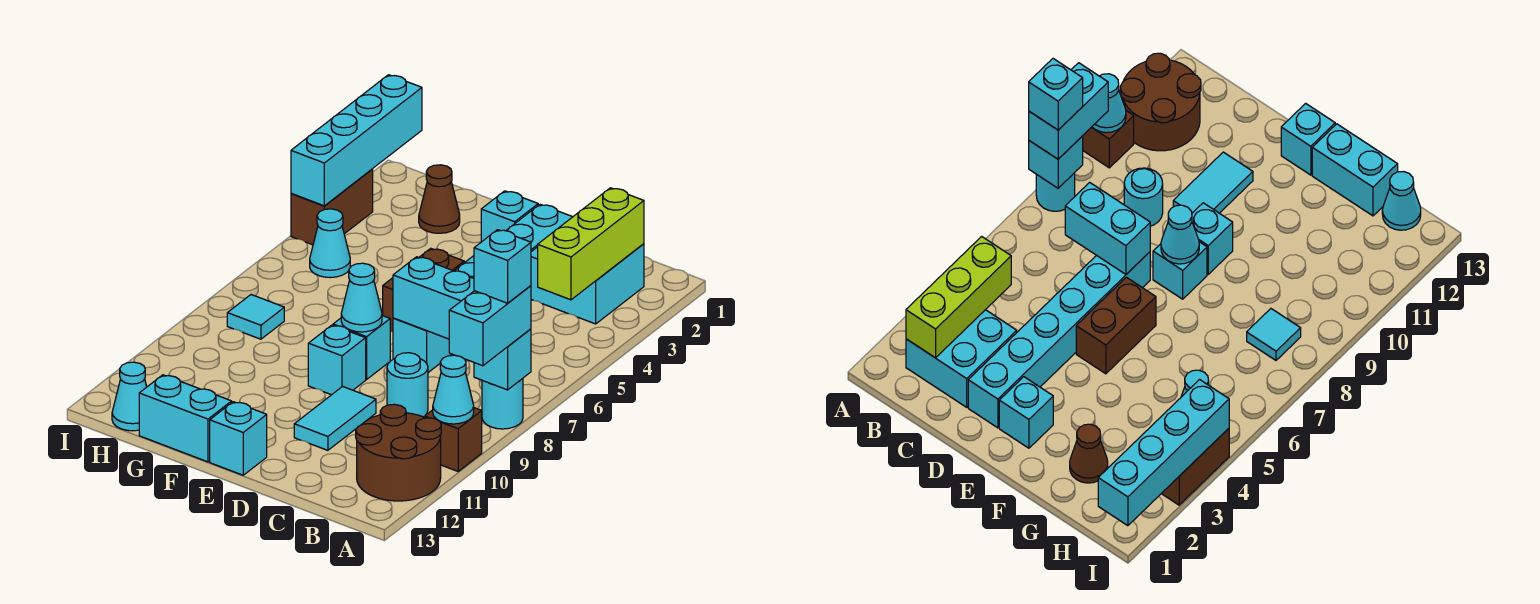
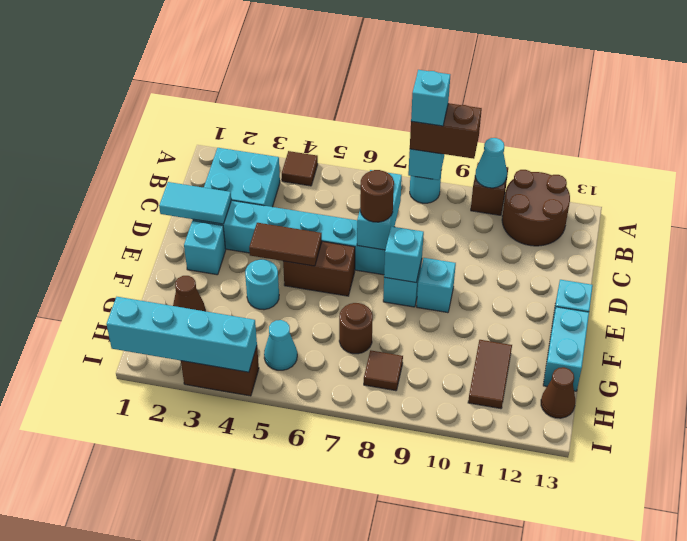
none -> brown 1x1 tile [282,151,318,186]
cyan 1x2 brick [449,286,531,366] -> brown 1x2 brick [410,103,482,159]
lime 1x3 brick [538,188,644,300] -> none
cyan 1x1 round brick [387,353,428,417] -> cyan 1x1 round brick moved to [245,259,279,310]
none -> brown 1x1 round brick [360,170,394,222]
cyan 1x2 tile [294,387,376,450] -> cyan 1x2 tile moved to [159,182,231,224]
none -> brown 1x2 tile [249,223,322,266]
cyan 1x1 cone [341,263,382,332] -> cyan 1x1 brick [384,226,424,282]
none -> brown 1x1 round brick [339,303,373,354]
none -> brown 1x2 tile [468,340,512,409]
cyan 1x1 tile [227,295,284,339] -> brown 1x1 tile [364,350,403,391]
cyan 1x1 cone [112,362,147,431] -> brown 1x1 cone [541,367,575,418]

